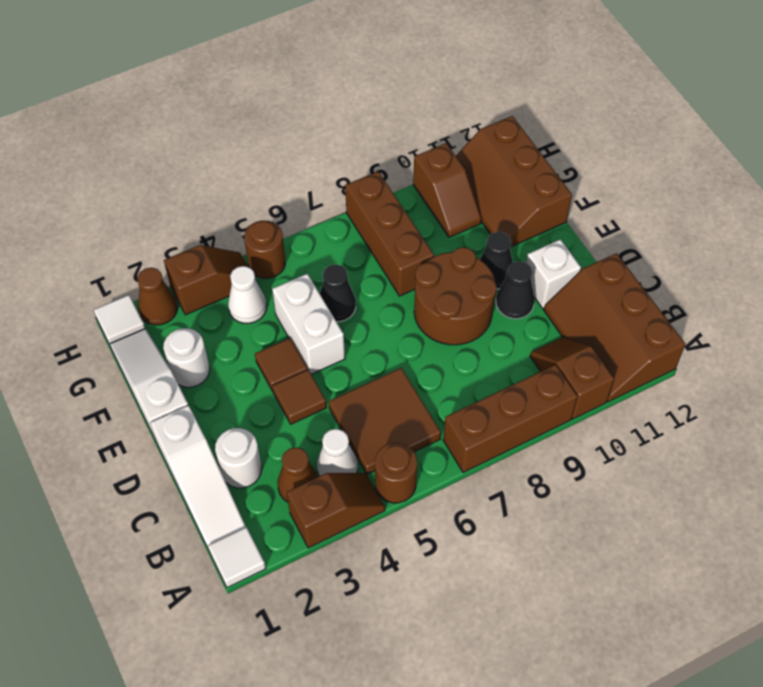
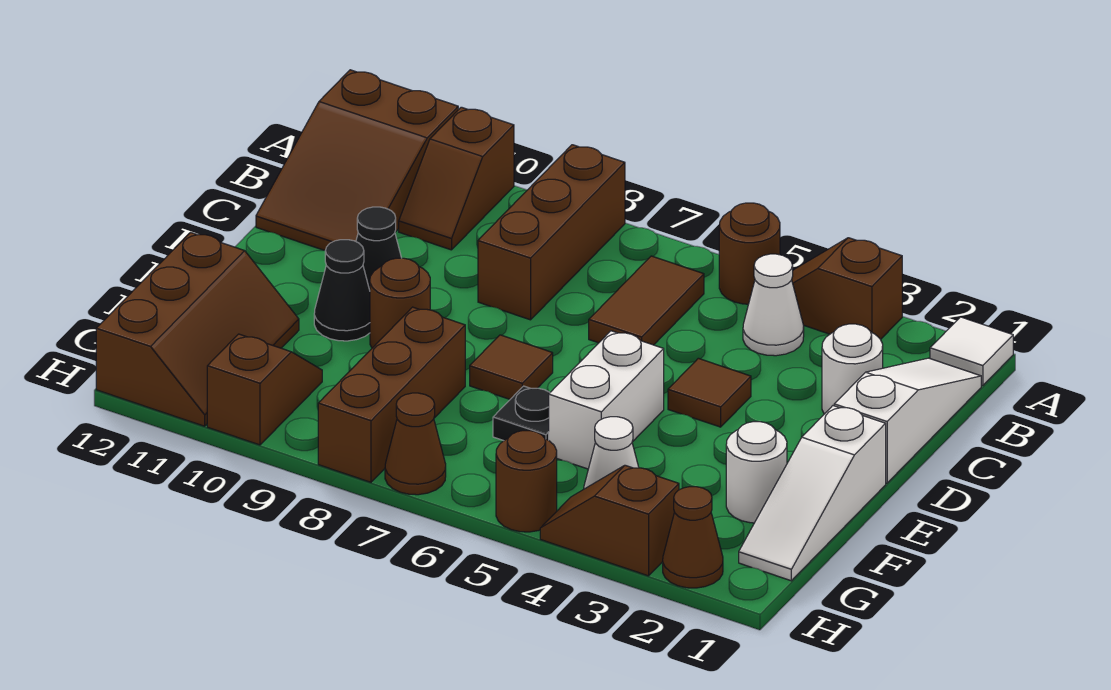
brown 1x3 brick [443,365,578,473] -> brown 1x3 brick turned to [478,145,625,320]
brown 2x3 slope [544,253,685,402] -> brown 2x3 slope turned to [256,70,458,251]
brown 1x1 cone [278,447,318,502] -> brown 1x1 cone moved to [385,393,446,495]
brown 2x2 tile [329,368,441,474] -> brown 1x2 tile [589,256,704,345]
brown 2x2 round brick [414,247,497,345] -> brown 1x1 round brick [370,258,430,348]
white 1x1 brick [526,239,581,308] -> none
brown 1x1 tile [255,338,308,391] -> brown 1x1 tile moved to [470,335,553,399]
black 1x1 cone [320,264,356,322] -> black 1x1 plate [493,386,550,441]
white 1x1 tile [94,295,145,345] -> none

